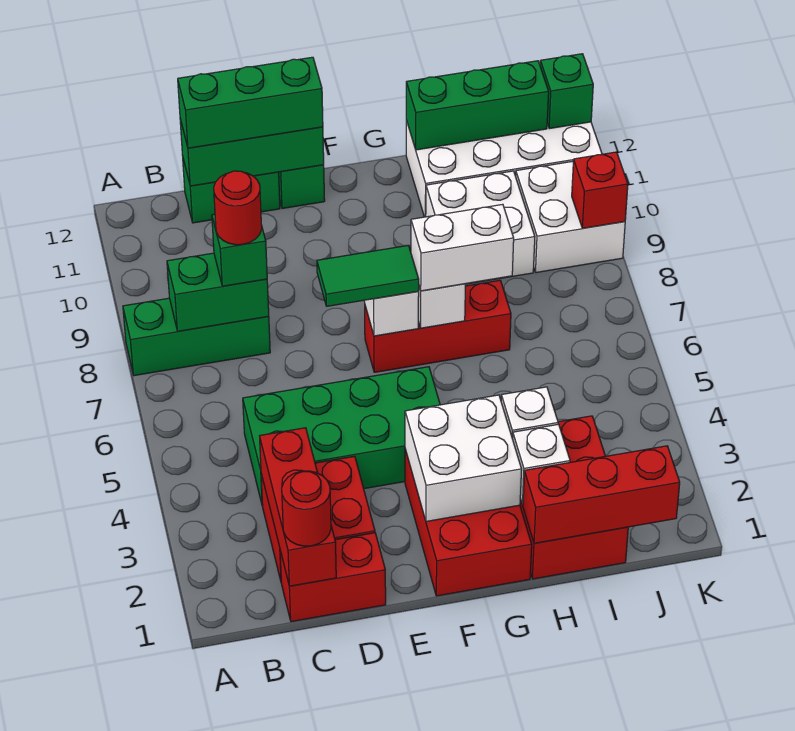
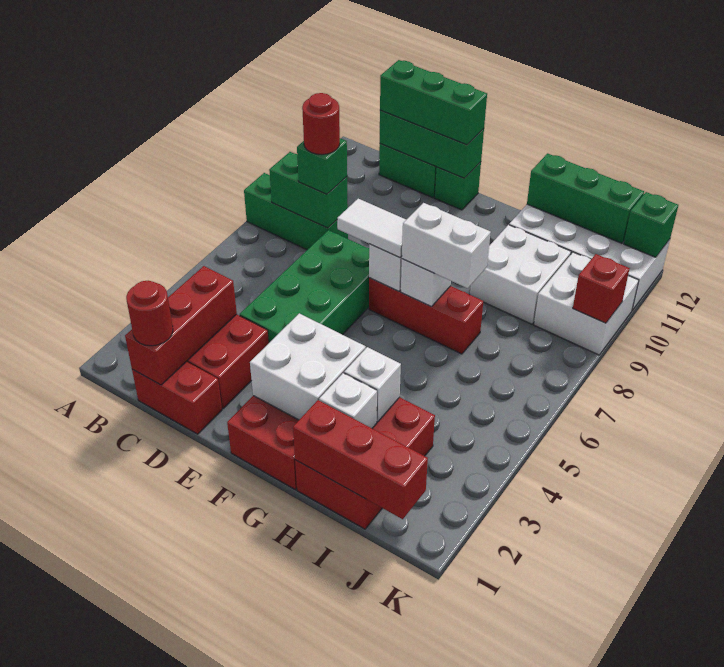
green 2x4 brick [243,367,440,506] -> green 2x4 brick turned to [240,230,369,343]
green 1x2 tile [317,245,419,306] -> white 1x2 tile [337,199,406,258]

